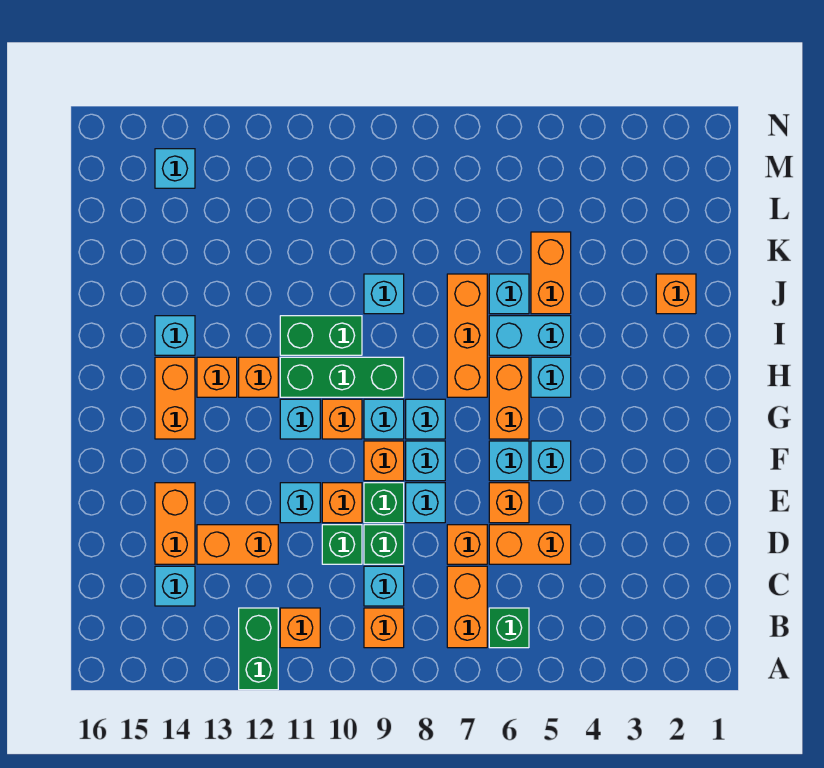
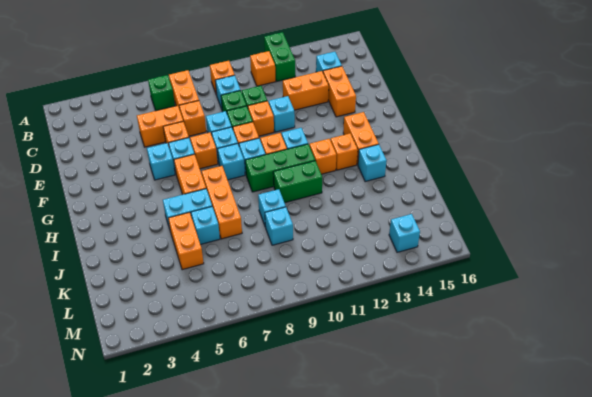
cyan 1x1 brick [531,357,571,397] -> cyan 1x1 brick moved to [265,207,293,245]
orange 1x1 brick [656,274,696,314] -> orange 1x1 brick moved to [190,133,218,169]

